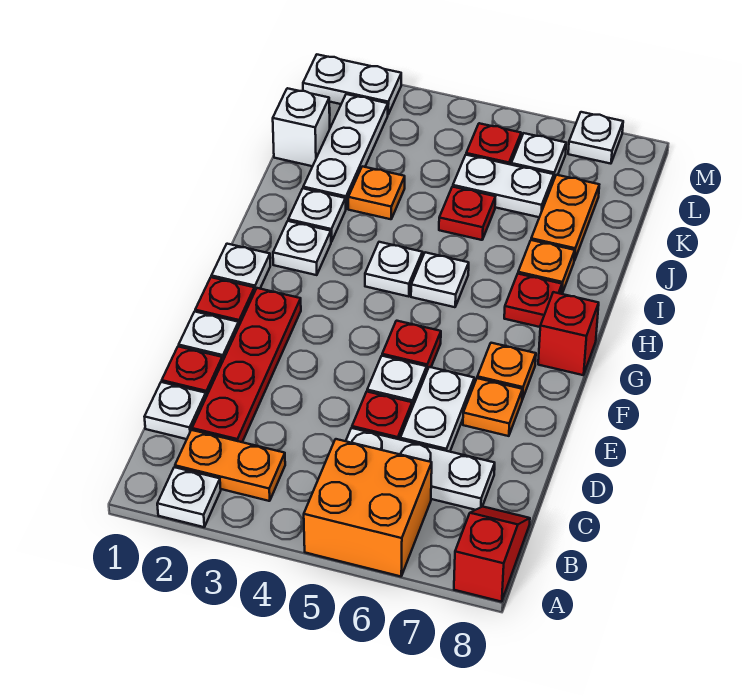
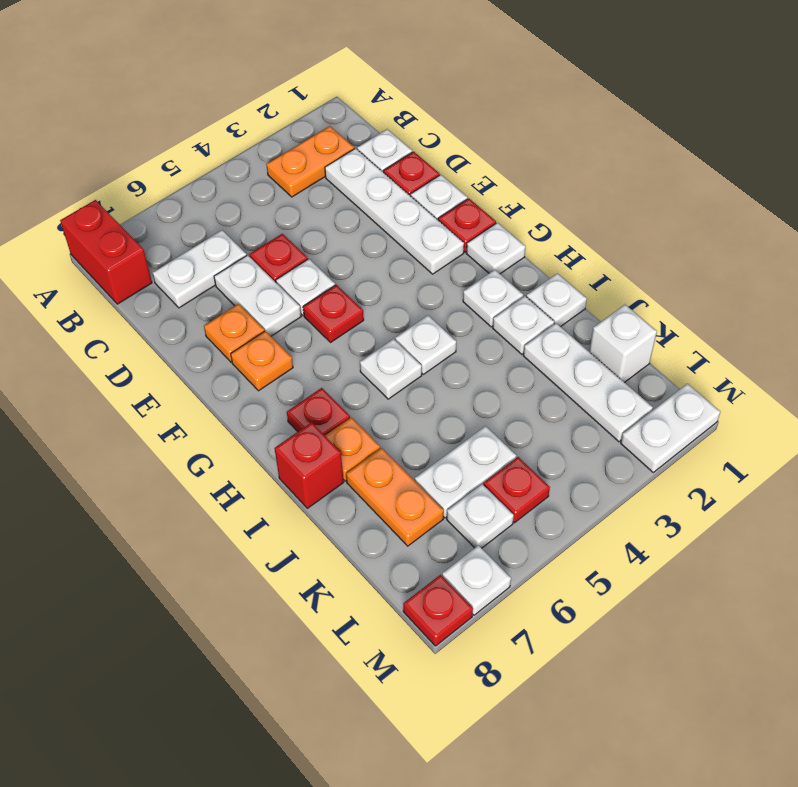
white 1x1 plate [157,467,221,527] -> white 1x1 plate moved to [526,273,587,327]
orange 2x2 brick [304,439,432,576] -> none
red 1x2 slope [454,507,530,602] -> red 1x2 brick [60,200,152,304]
red 1x4 plate [192,288,301,442] -> white 1x4 plate [325,149,464,274]
white 1x3 plate [346,428,495,510] -> white 1x2 plate [153,230,247,308]
red 1x1 brick [538,292,599,375] -> red 1x1 brick moved to [274,422,343,508]
orange 1x1 plate [348,166,405,219] -> none
red 1x1 plate [439,187,495,240] -> red 1x1 plate moved to [403,575,473,646]

